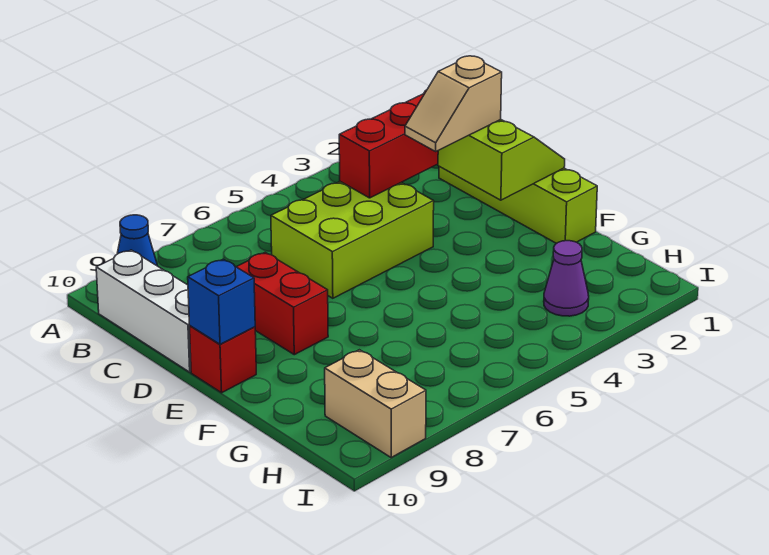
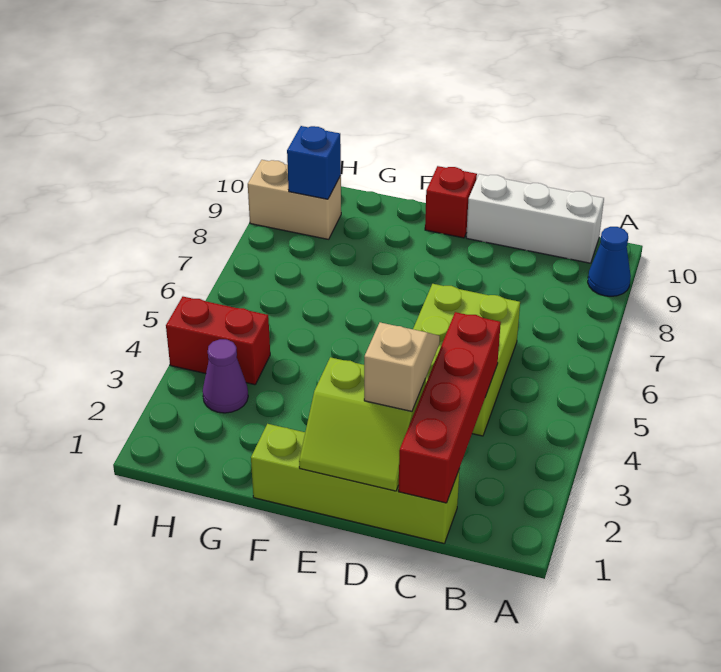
red 1x2 brick [237,252,328,355] -> red 1x2 brick moved to [166,297,270,385]
blue 1x1 brick [188,259,255,344] -> blue 1x1 brick moved to [287,126,341,199]

